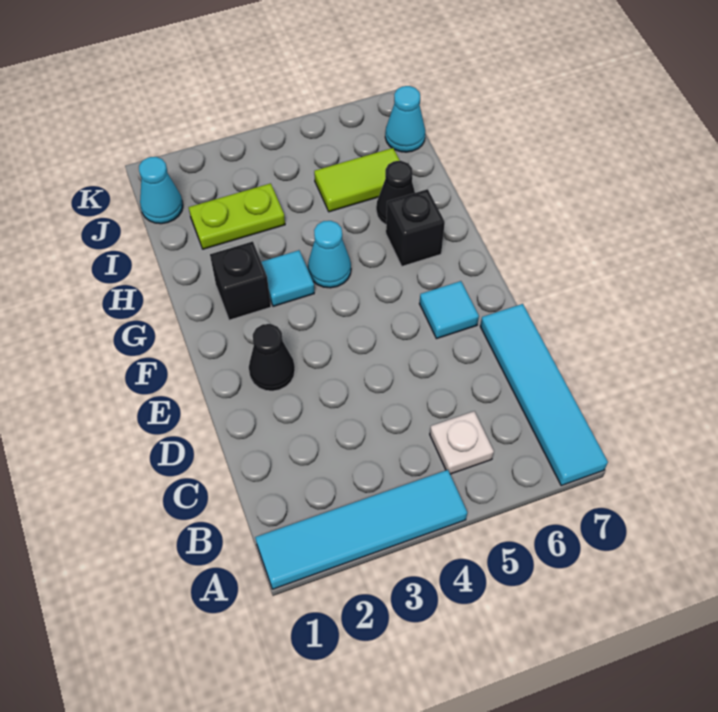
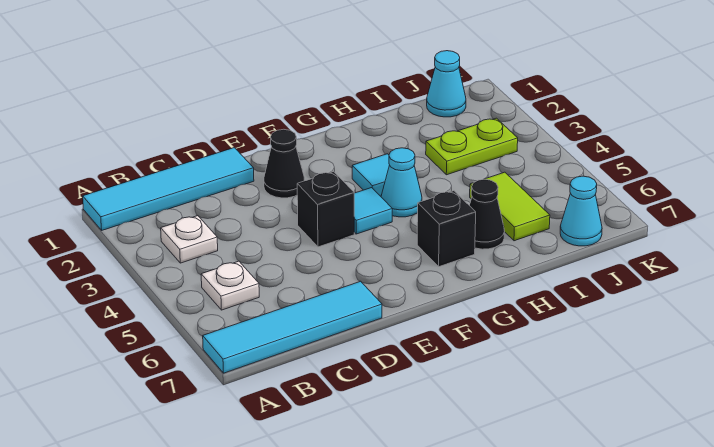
cyan 1x4 tile [255,470,467,589] -> cyan 1x4 tile turned to [83,148,254,230]
none -> white 1x1 plate [161,216,218,263]
cyan 1x1 tile [419,281,479,339] -> cyan 1x1 tile moved to [354,188,392,234]
black 1x1 brick [210,241,271,320] -> black 1x1 brick moved to [297,172,354,247]
lime 1x2 plate [189,183,285,249] -> lime 1x2 plate turned to [426,118,518,175]

